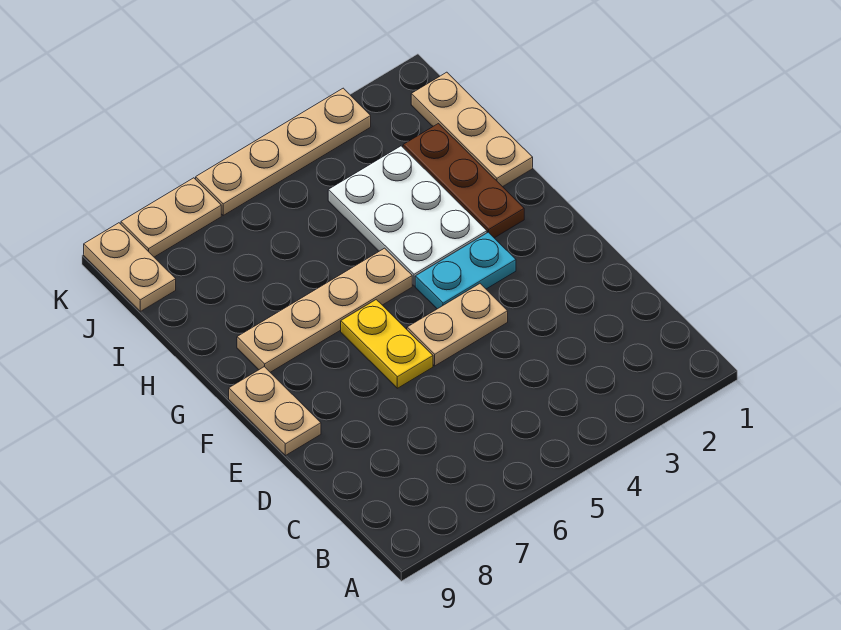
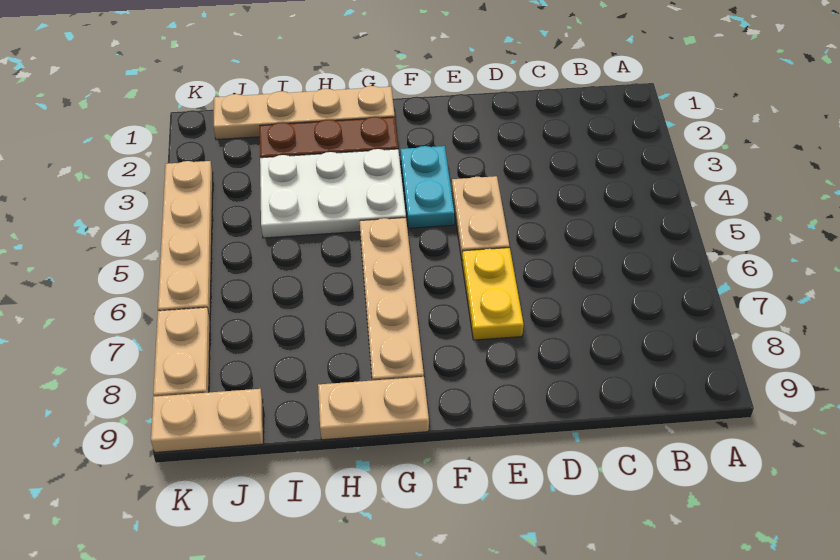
yellow 1x2 plate [341,300,433,388] -> yellow 1x2 plate turned to [462,248,524,340]
tan 1x2 plate [229,367,321,456] -> tan 1x2 plate moved to [318,377,429,440]
tan 1x3 plate [411,72,533,187] -> tan 1x4 plate [214,86,395,140]

